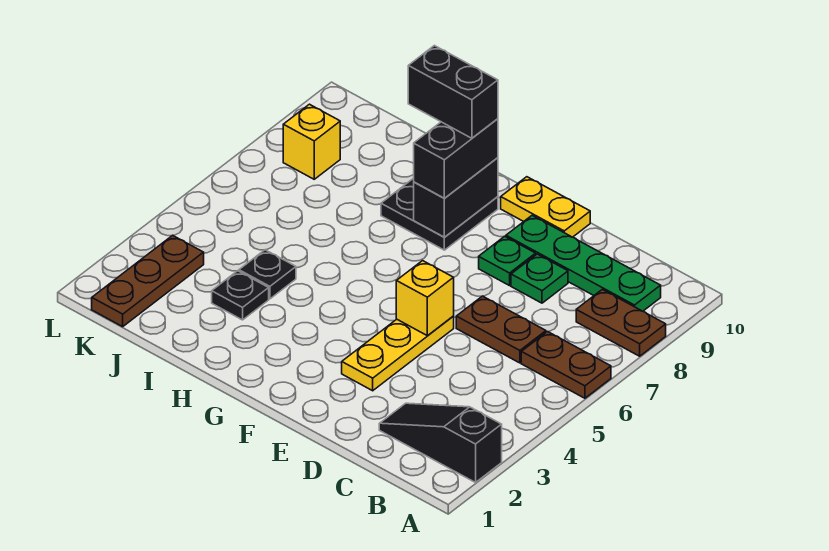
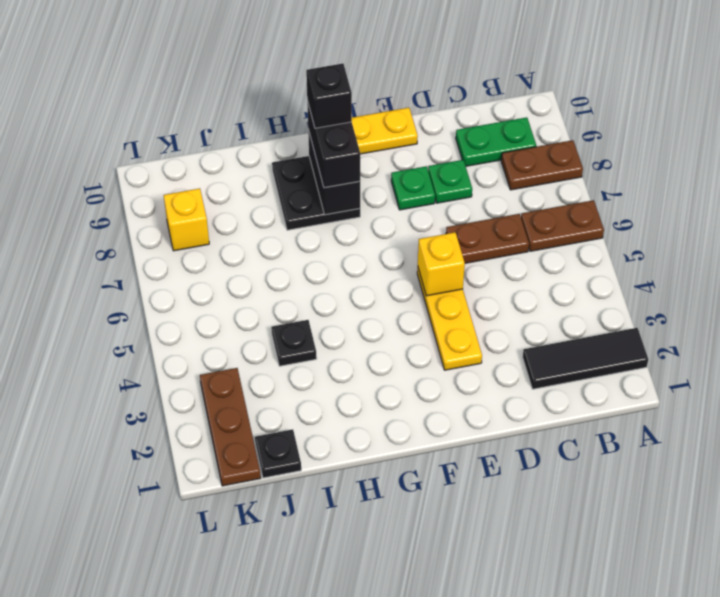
black 1x3 slope [379,403,502,482] -> black 1x3 tile [523,328,648,389]
green 1x4 plate [506,216,661,311] -> green 1x2 plate [456,117,536,166]
black 1x2 brick [408,46,498,138] -> black 1x1 brick [306,64,352,128]
black 1x1 plate [212,271,269,320] -> black 1x1 plate moved to [255,429,301,478]

